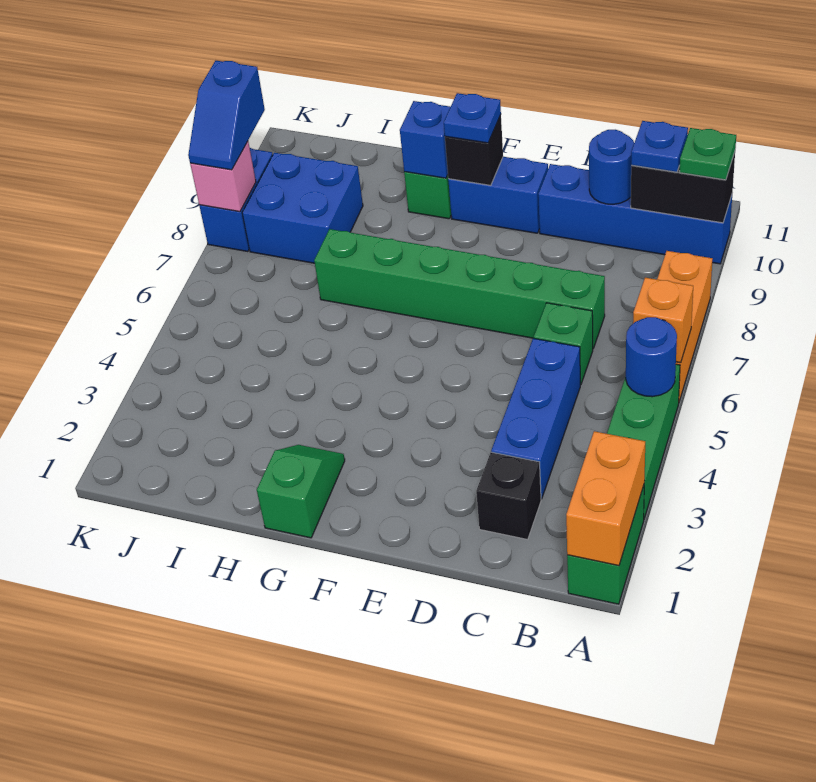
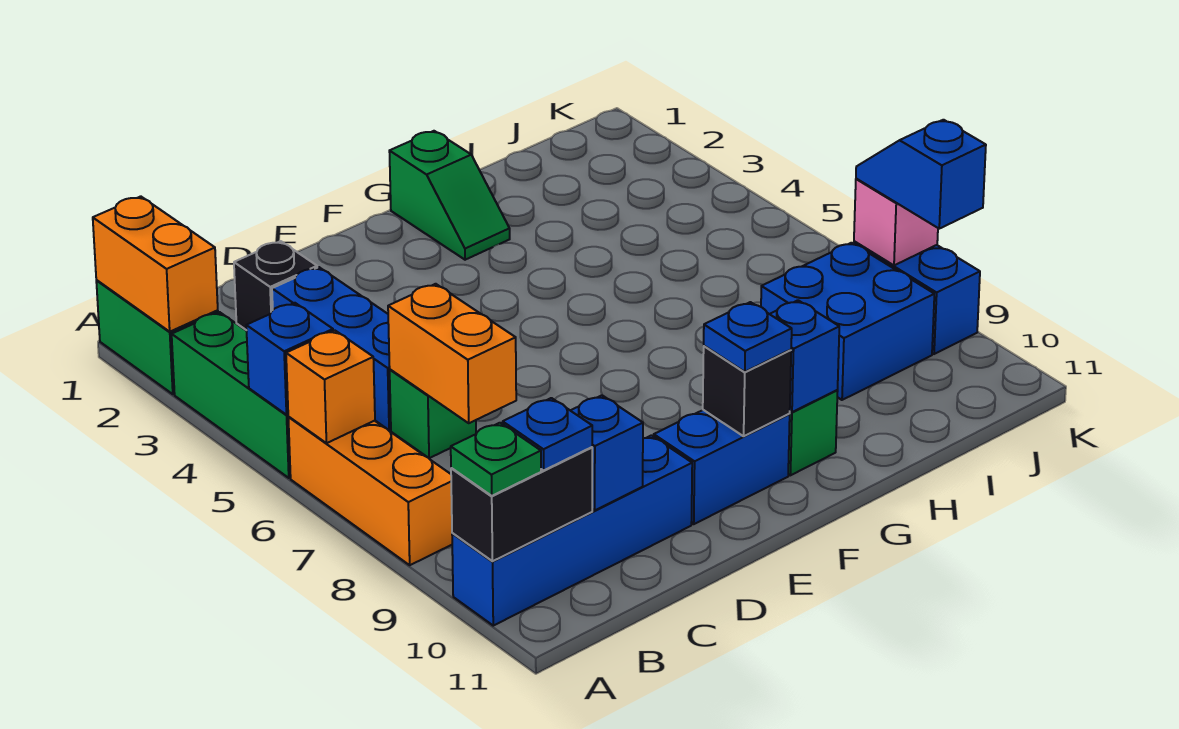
blue 1x1 round brick [626,317,677,397] -> blue 1x1 brick [246,303,333,415]
none -> orange 1x2 brick [388,284,516,423]
green 1x6 brick [314,229,605,348] -> none
blue 1x1 round brick [589,130,634,204] -> blue 1x1 brick [570,395,643,510]

